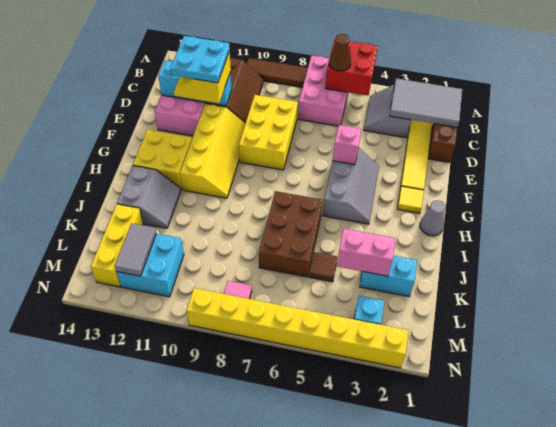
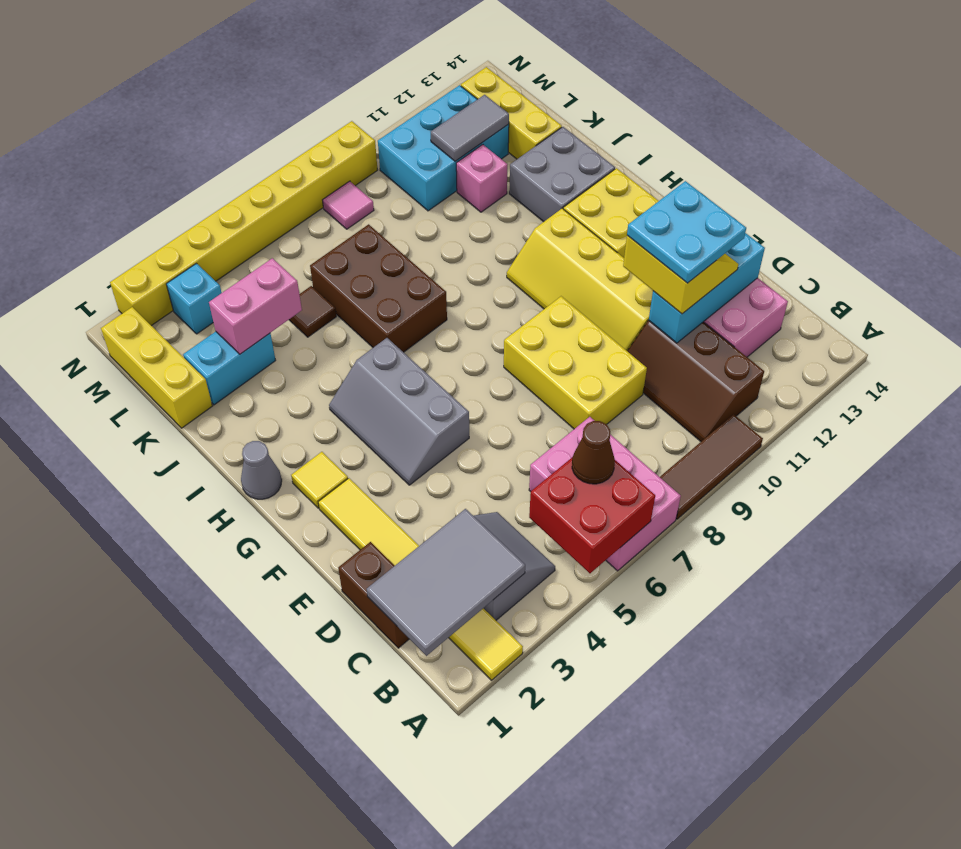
pink 1x1 brick [333,125,361,165] -> pink 1x1 brick moved to [456,145,507,212]
grey 2x2 slope [117,166,181,228] -> grey 2x2 brick [509,127,615,222]
none -> yellow 1x3 brick [101,307,212,428]
cyan 2x2 brick [117,234,184,297] -> cyan 2x3 brick [378,85,509,211]
grey 1x2 tile [115,223,156,276] -> grey 1x2 tile turned to [431,95,509,161]

